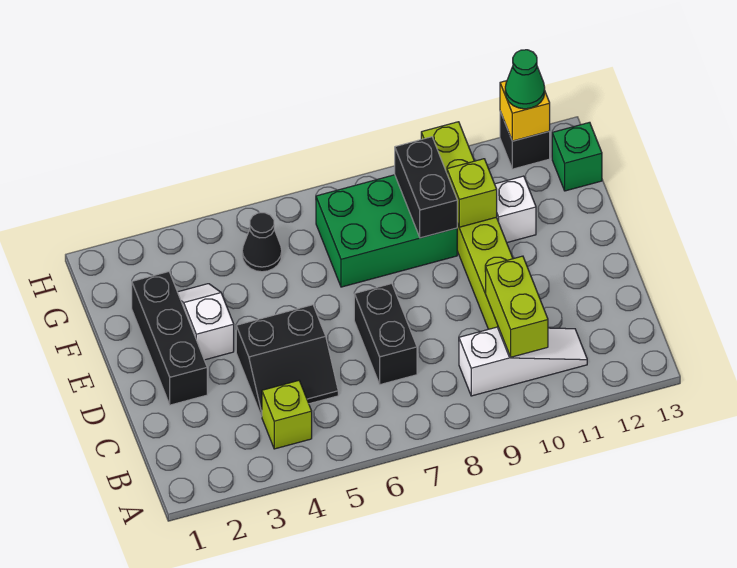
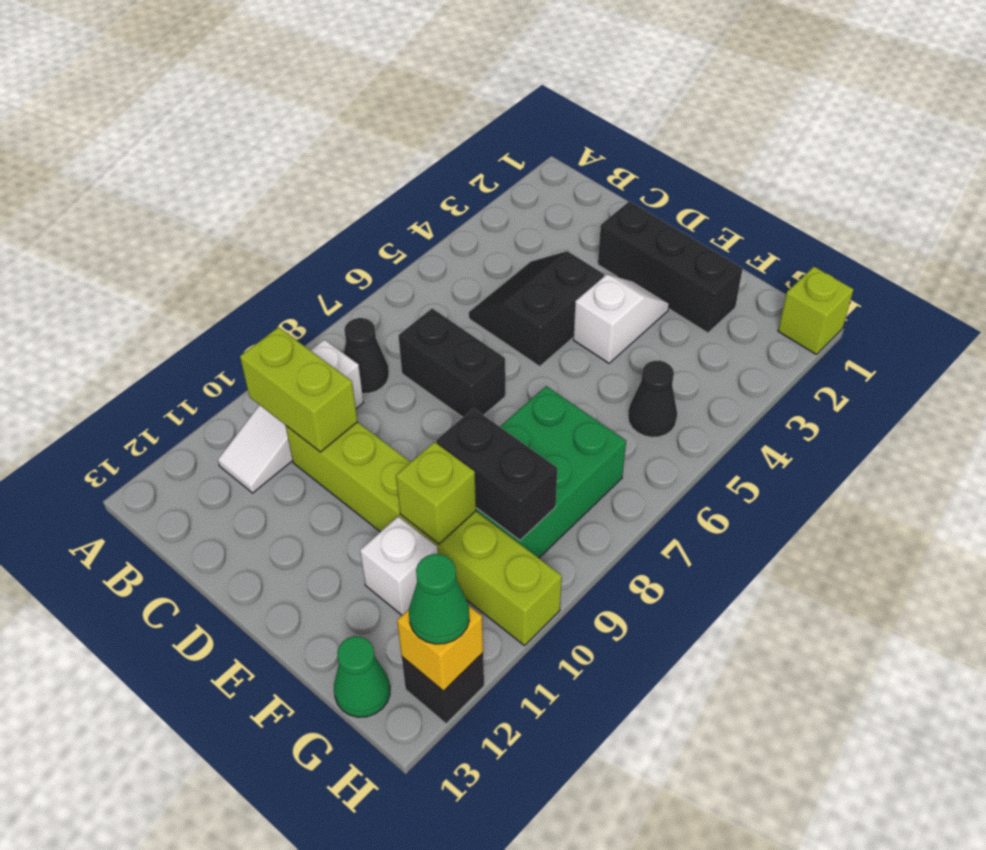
lime 1x1 brick [262,381,312,449] -> lime 1x1 brick moved to [778,267,853,354]
none -> black 1x1 cone [344,318,389,394]
white 1x2 slope [178,284,234,360] -> white 1x2 slope turned to [573,274,669,363]
green 1x1 brick [552,122,602,191] -> green 1x1 cone [334,636,390,717]

